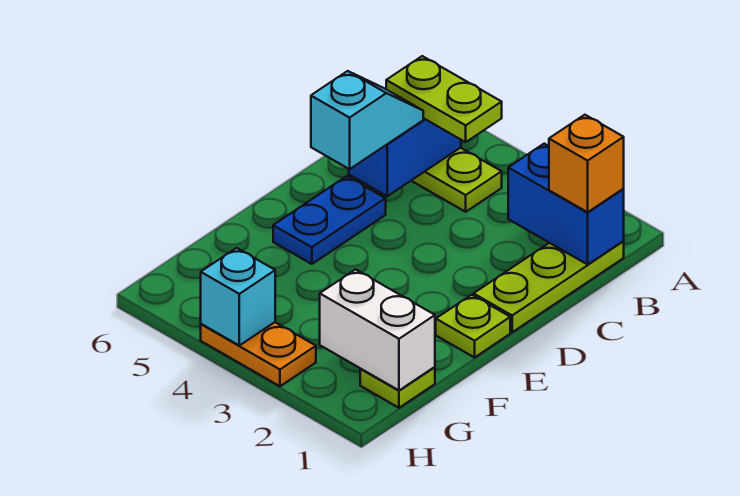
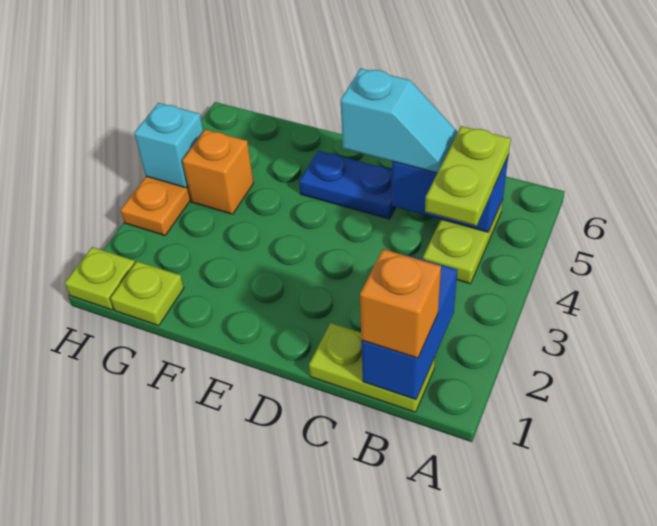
lime 1x3 plate [474,242,624,332] -> lime 1x2 plate [309,323,435,412]
lime 1x1 plate [436,295,510,357] -> lime 1x1 plate moved to [65,247,135,310]
white 1x2 brick [320,269,435,390] -> none
none -> orange 1x1 brick [182,129,254,214]

